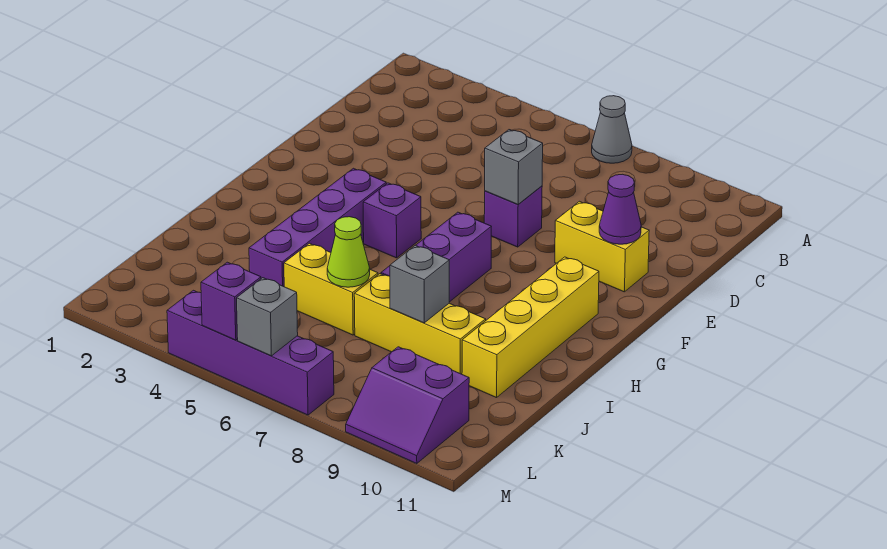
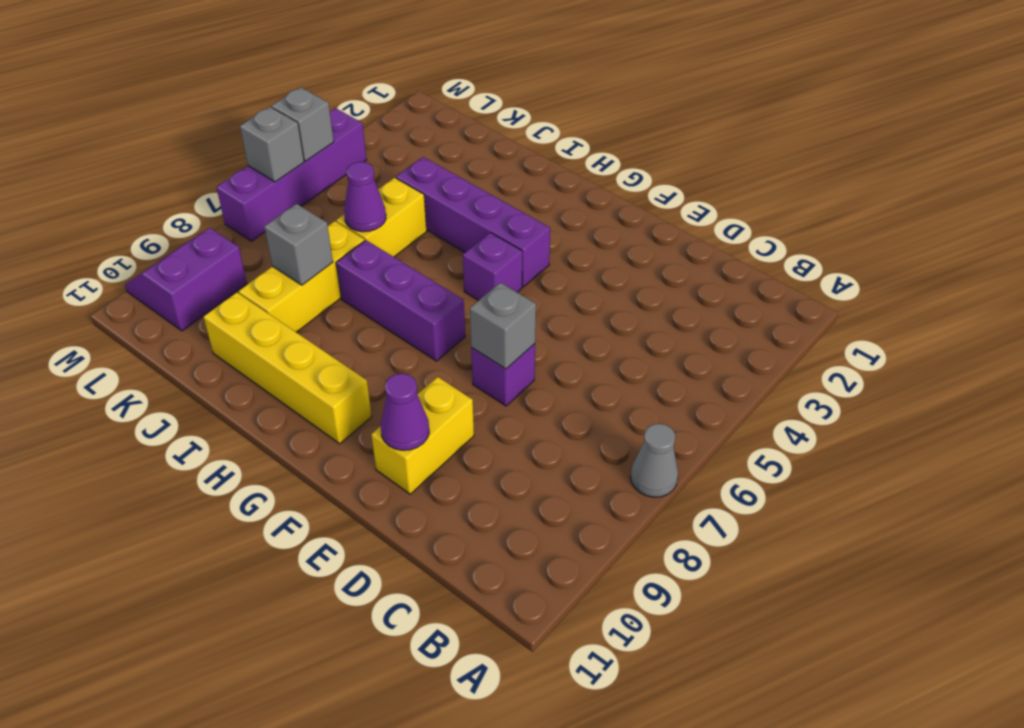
lime 1x1 cone [327,217,370,287] -> purple 1x1 cone [344,162,386,232]
purple 1x1 brick [201,262,261,340] -> grey 1x1 brick [272,87,334,161]

